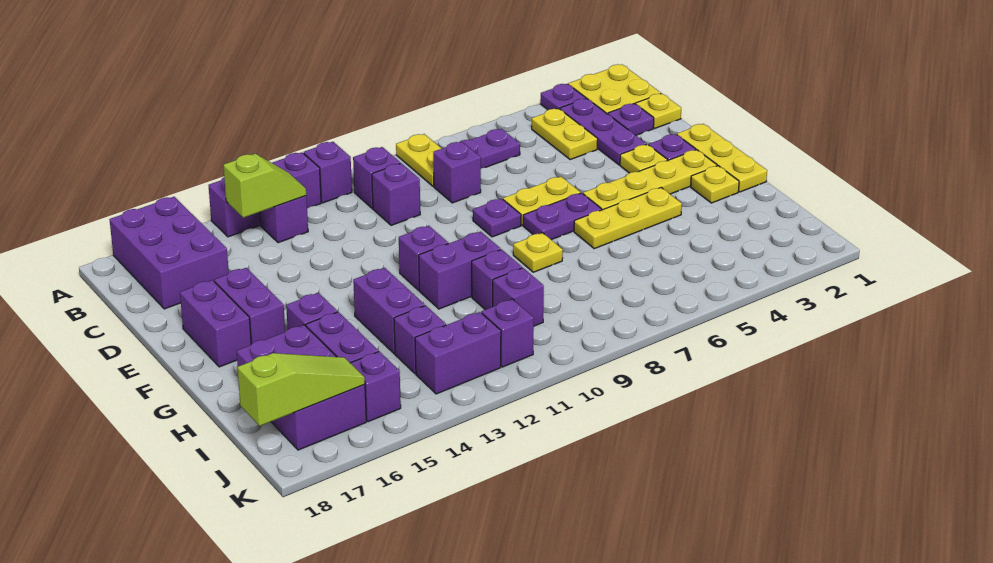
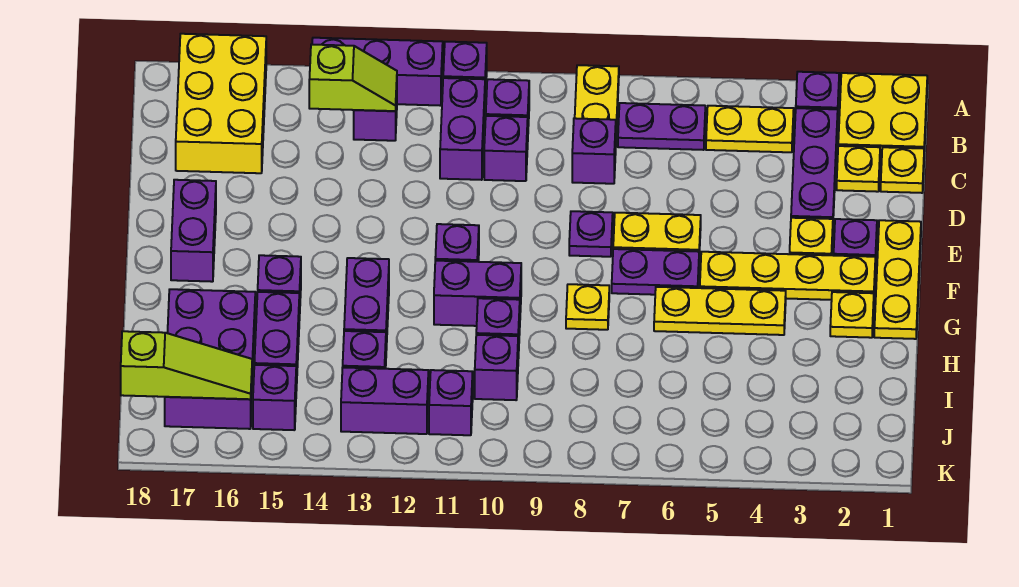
purple 2x3 brick [109,197,229,309] -> yellow 2x3 brick [176,34,266,173]
yellow 1x2 plate [532,108,598,160] -> yellow 1x2 plate turned to [706,106,794,152]
purple 1x1 plate [608,103,654,135] -> yellow 1x1 plate [837,146,880,192]
purple 1x2 brick [214,268,285,344] -> purple 1x2 brick moved to [440,78,485,180]

